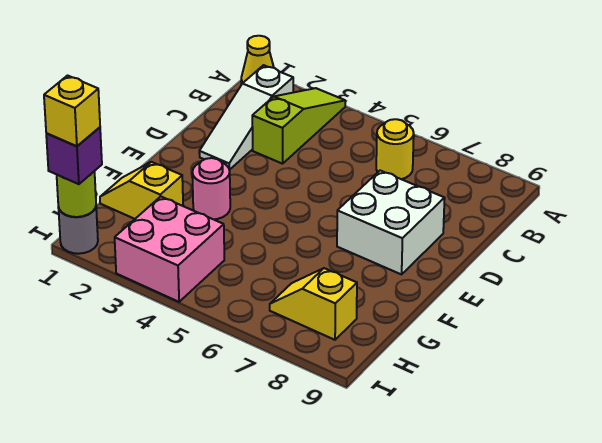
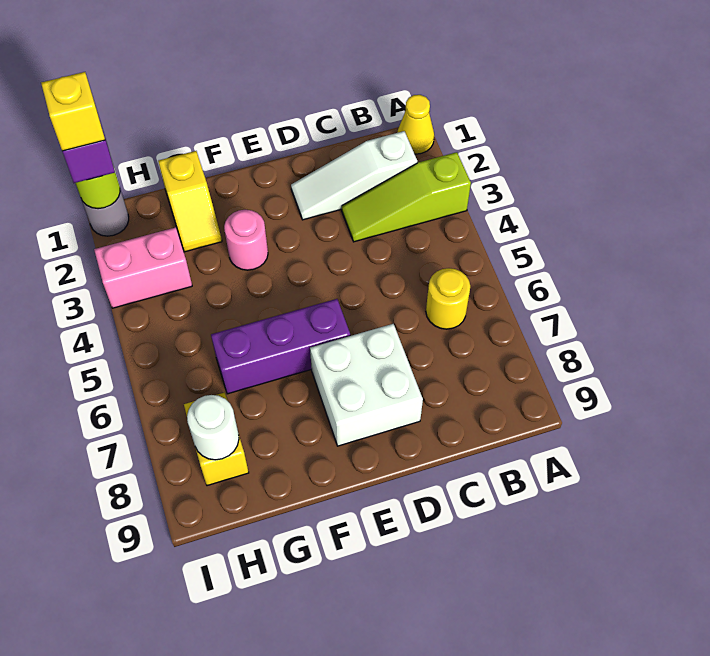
lime 1x3 slope [252,88,345,164] -> lime 1x3 slope turned to [342,152,471,242]
none -> purple 1x3 brick [211,299,350,394]
yellow 1x2 slope [100,162,183,219] -> yellow 1x2 slope turned to [158,151,222,252]
pink 2x2 brick [115,196,224,302] -> pink 1x2 brick [94,227,192,308]
none -> white 1x1 round brick [187,395,239,460]

